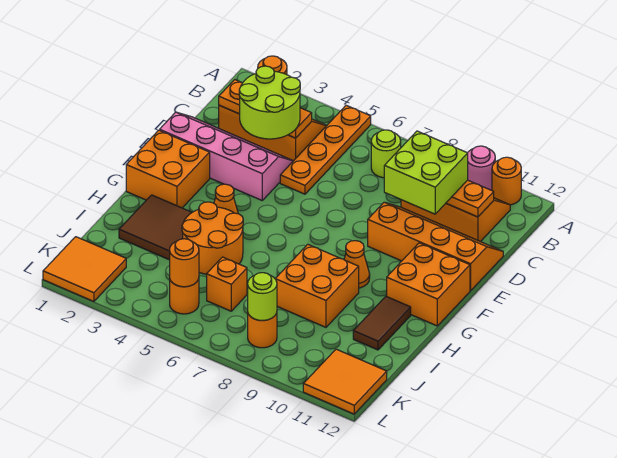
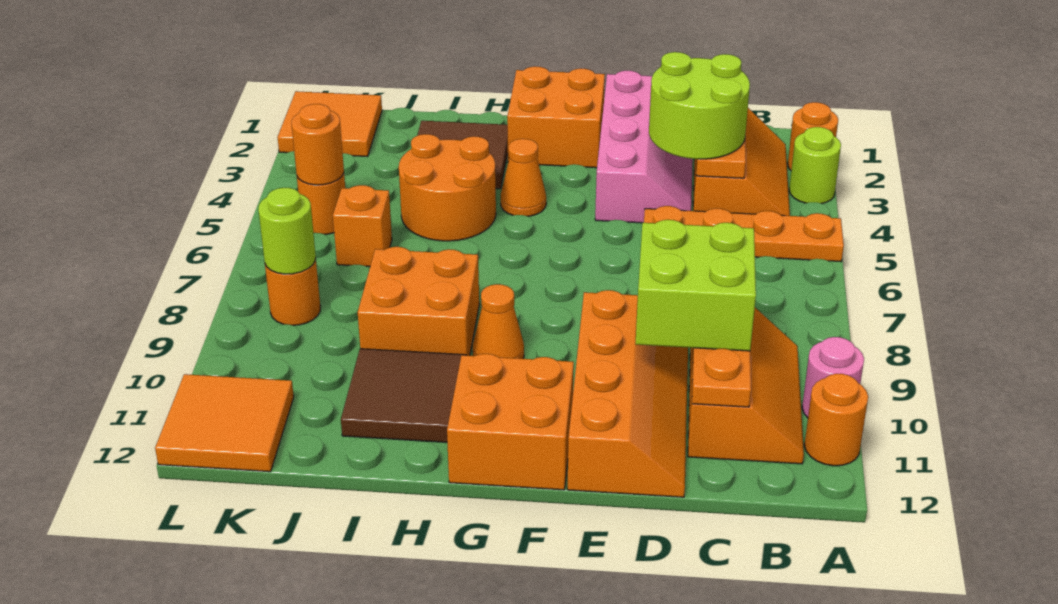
lime 1x1 round brick [371,130,401,178] -> lime 1x1 round brick moved to [789,127,841,204]
brown 1x2 tile [353,296,411,350] -> brown 2x2 tile [341,349,463,442]

